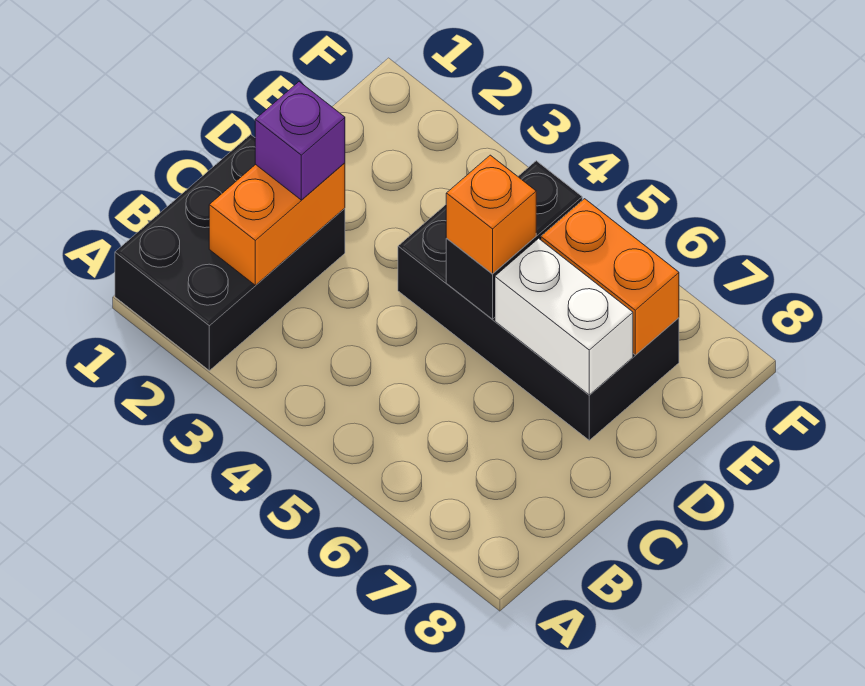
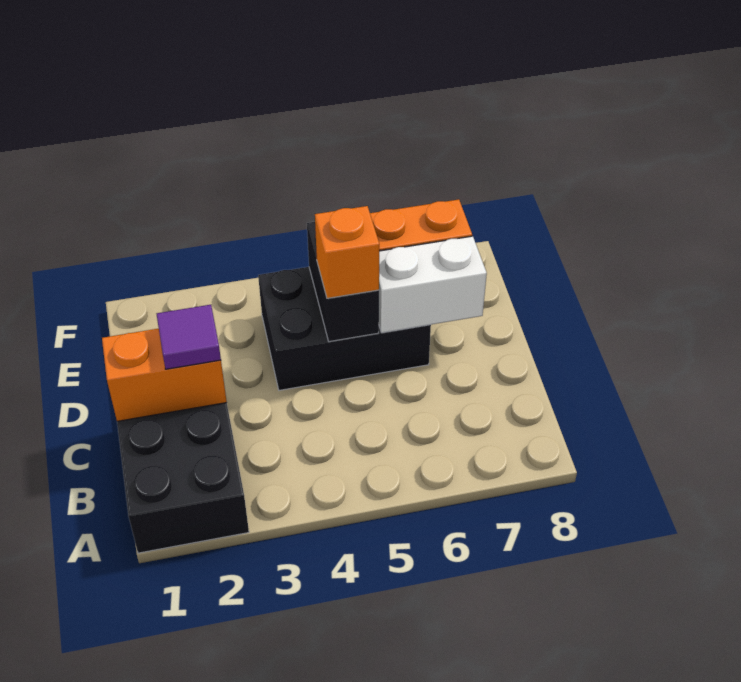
orange 1x2 brick [209,163,345,285] -> orange 1x2 brick turned to [102,329,227,421]
purple 1x1 brick [255,82,345,200] -> purple 1x1 tile [157,305,221,369]
black 2x4 brick [398,205,679,440] -> black 2x3 brick [258,267,431,390]

